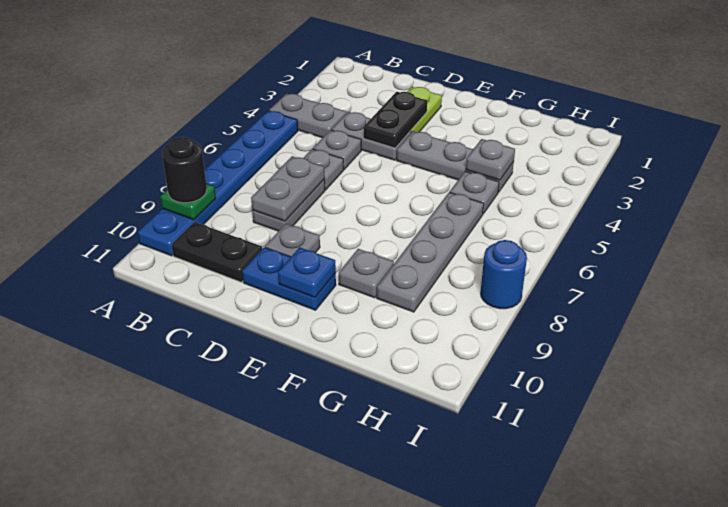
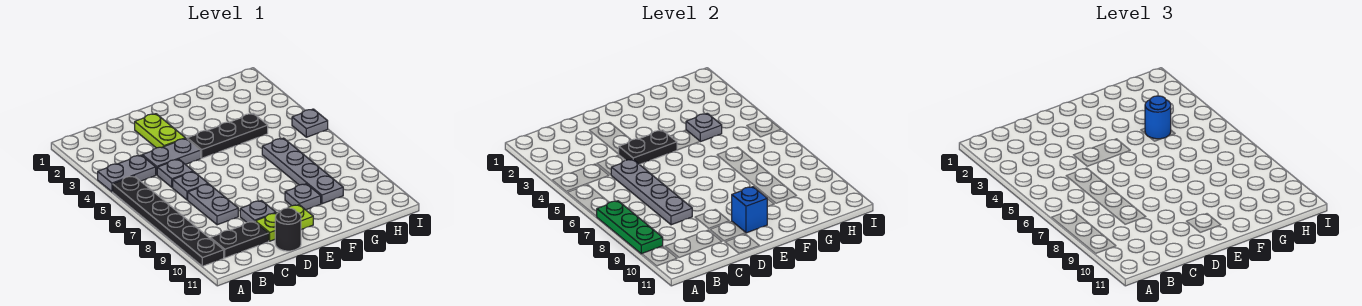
blue 1x6 plate [138,111,298,256] -> black 1x6 plate [113,176,224,266]
green 1x1 plate [160,184,216,220] -> green 1x3 plate [596,201,663,254]
black 1x1 round brick [162,137,207,203] -> black 1x1 round brick moved to [275,208,301,251]
grey 1x2 plate [251,156,325,221] -> grey 1x4 plate [611,159,692,225]
black 1x2 plate [364,92,427,148] -> black 1x2 plate turned to [619,130,677,164]
blue 1x2 plate [242,247,336,310] -> lime 1x2 plate [255,205,313,241]
grey 1x3 plate [397,131,514,193] -> black 1x3 plate [187,113,268,158]
blue 1x1 plate [278,247,336,298] -> blue 1x1 brick [732,187,767,233]
grey 1x1 plate [450,171,499,214] -> grey 1x1 plate moved to [292,109,328,137]
blue 1x1 round brick [481,240,527,309] -> blue 1x1 round brick moved to [1145,96,1171,139]

